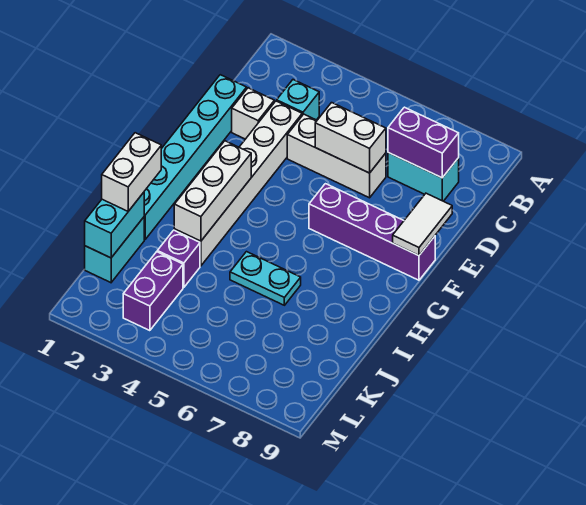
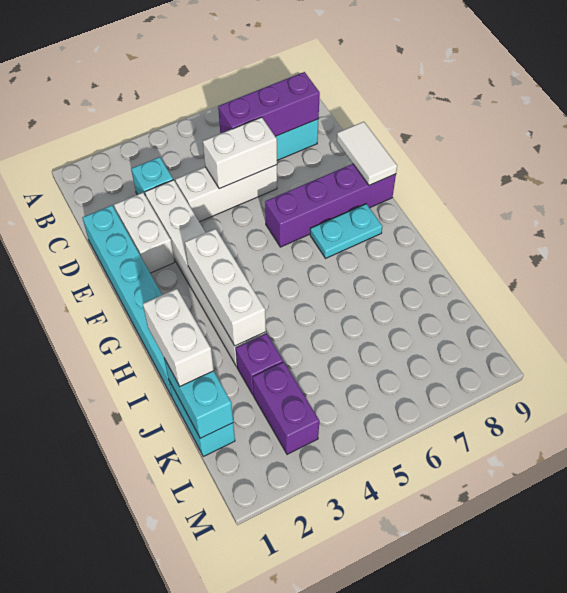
purple 1x2 brick [388,107,459,178] -> purple 1x3 brick [218,72,320,137]
white 1x1 brick [232,88,274,139] -> white 1x2 brick [114,193,174,273]
cyan 1x2 plate [230,252,301,305] -> cyan 1x2 plate moved to [310,204,382,258]

